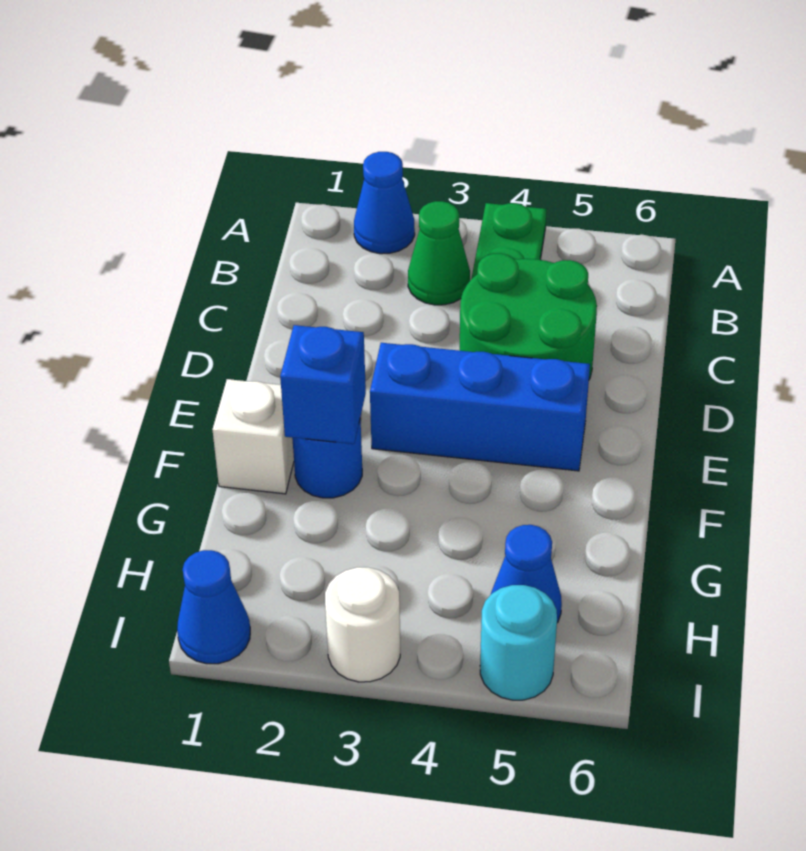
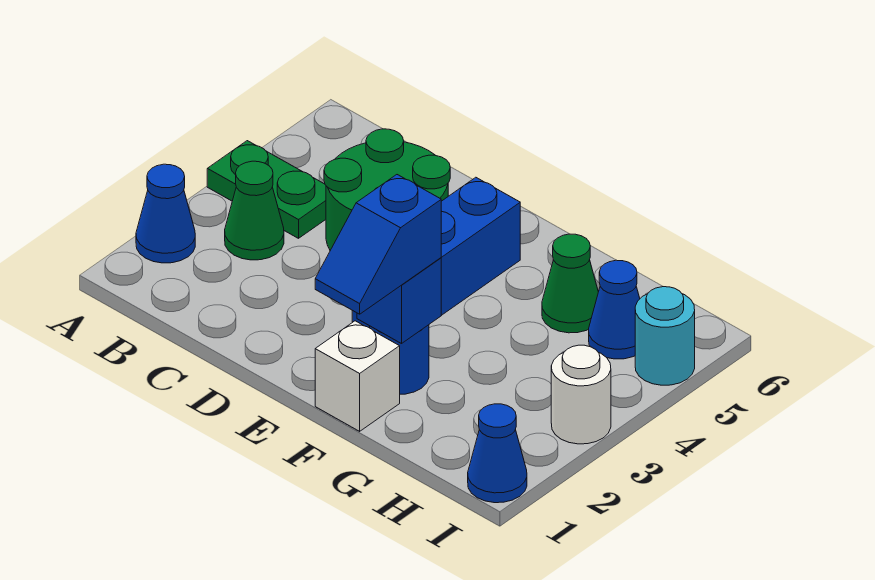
none -> blue 1x2 slope [315,175,441,314]
none -> green 1x1 cone [542,234,598,333]

